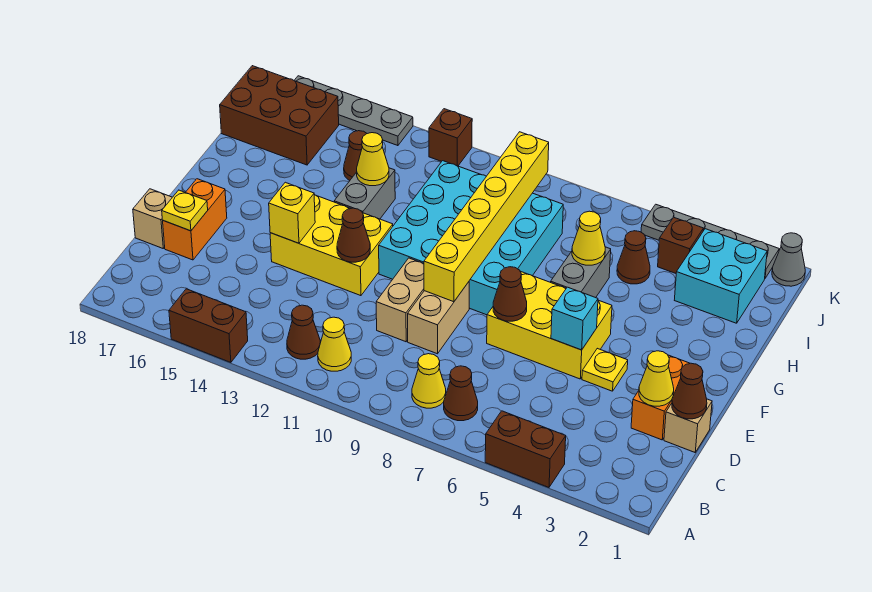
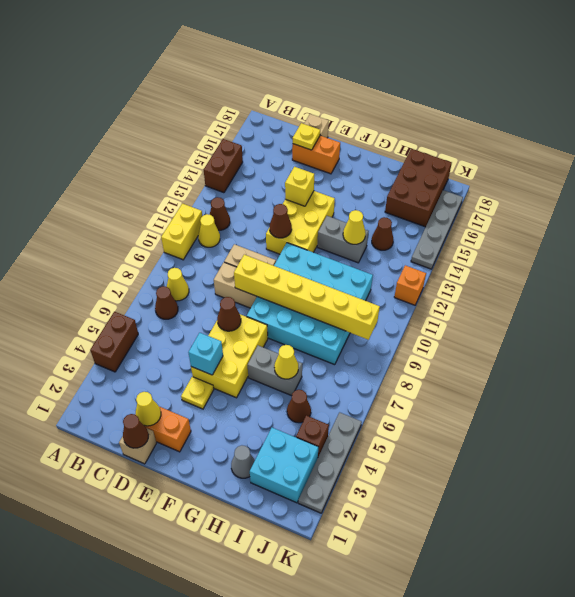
none -> yellow 1x2 brick [161,204,202,260]
grey 1x1 cone [772,233,805,286] -> grey 1x1 cone moved to [231,445,255,478]
brown 1x1 brick [429,109,472,166] -> orange 1x1 brick [394,265,426,305]

